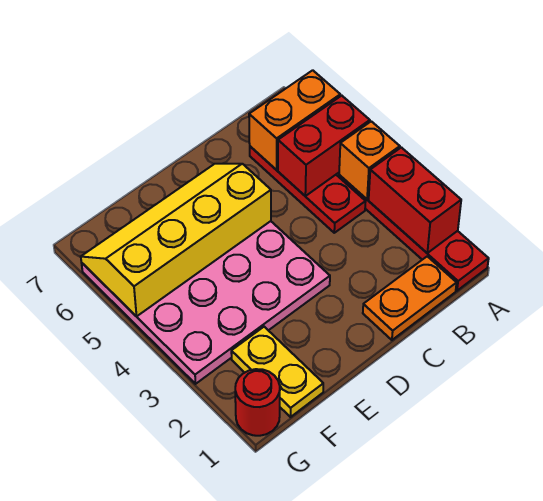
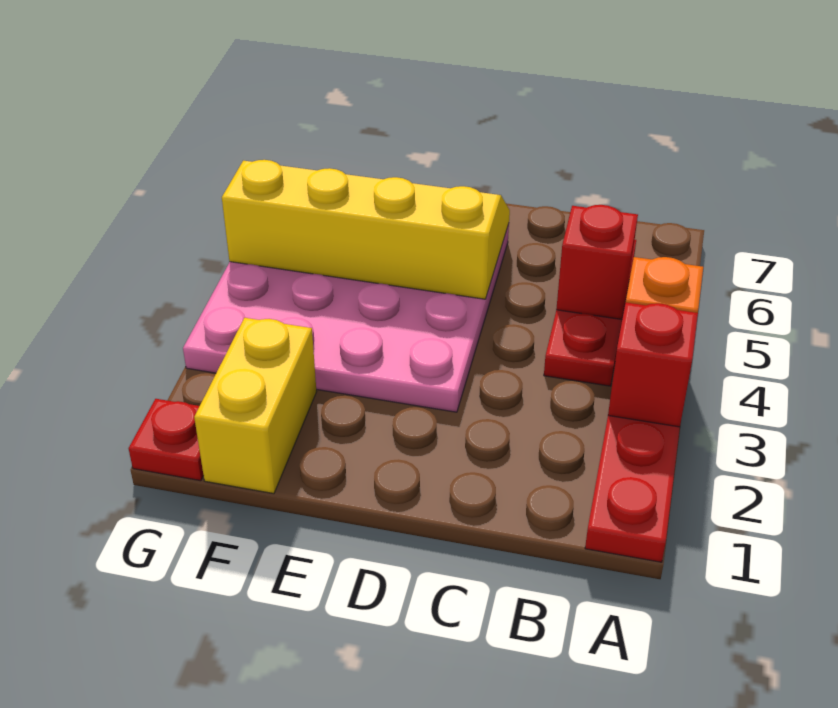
red 1x2 brick [369,147,461,253] -> red 1x1 brick [608,302,698,427]
red 1x2 brick [278,96,370,196] -> red 1x1 brick [556,205,638,319]
orange 1x2 brick [249,70,340,170] -> none
orange 1x2 plate [363,256,456,340] -> none
yellow 1x2 plate [231,327,323,417] -> yellow 1x2 brick [194,318,316,494]
red 1x1 round brick [235,369,280,436] -> red 1x1 plate [129,399,204,481]

